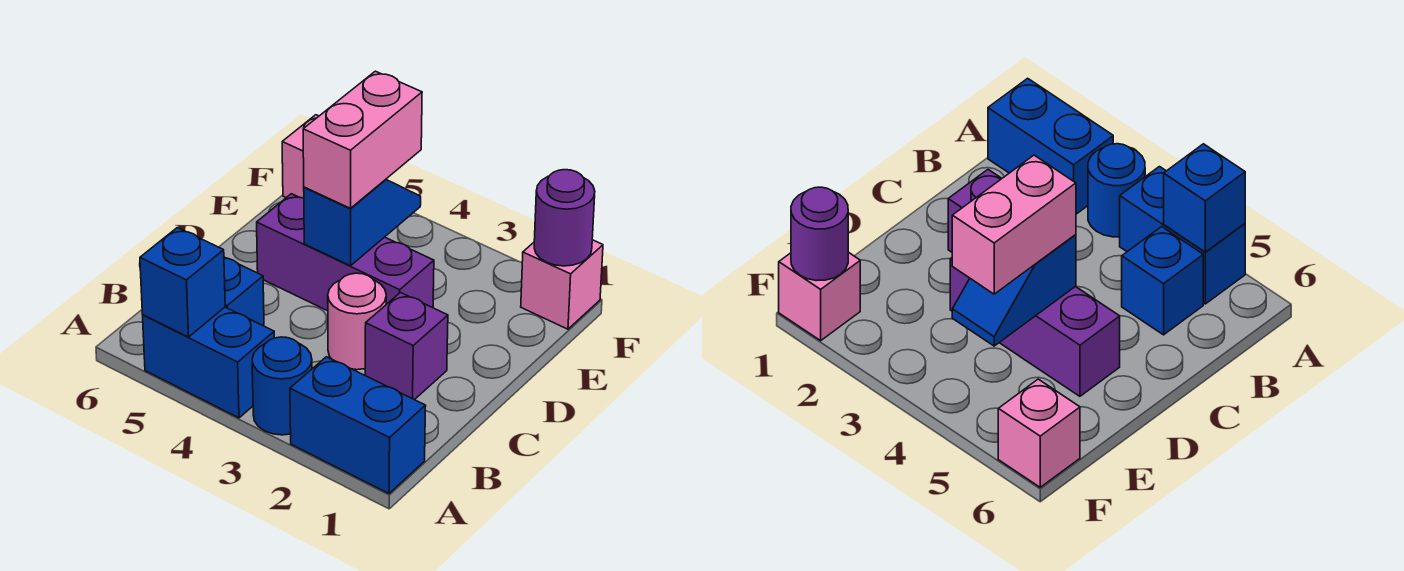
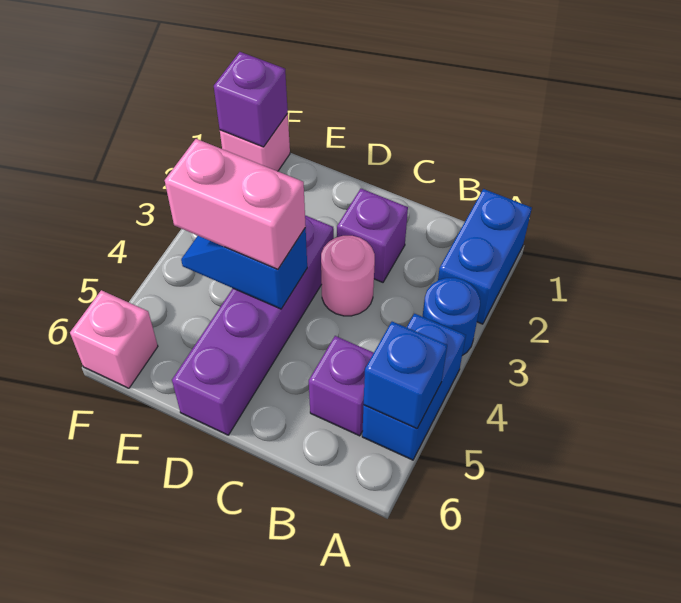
blue 1x1 brick [224,257,264,326] -> purple 1x1 brick [309,336,374,436]
purple 1x3 brick [257,194,434,311] -> purple 1x4 brick [172,215,334,435]
purple 1x1 round brick [534,170,595,266] -> purple 1x1 brick [214,52,288,147]

